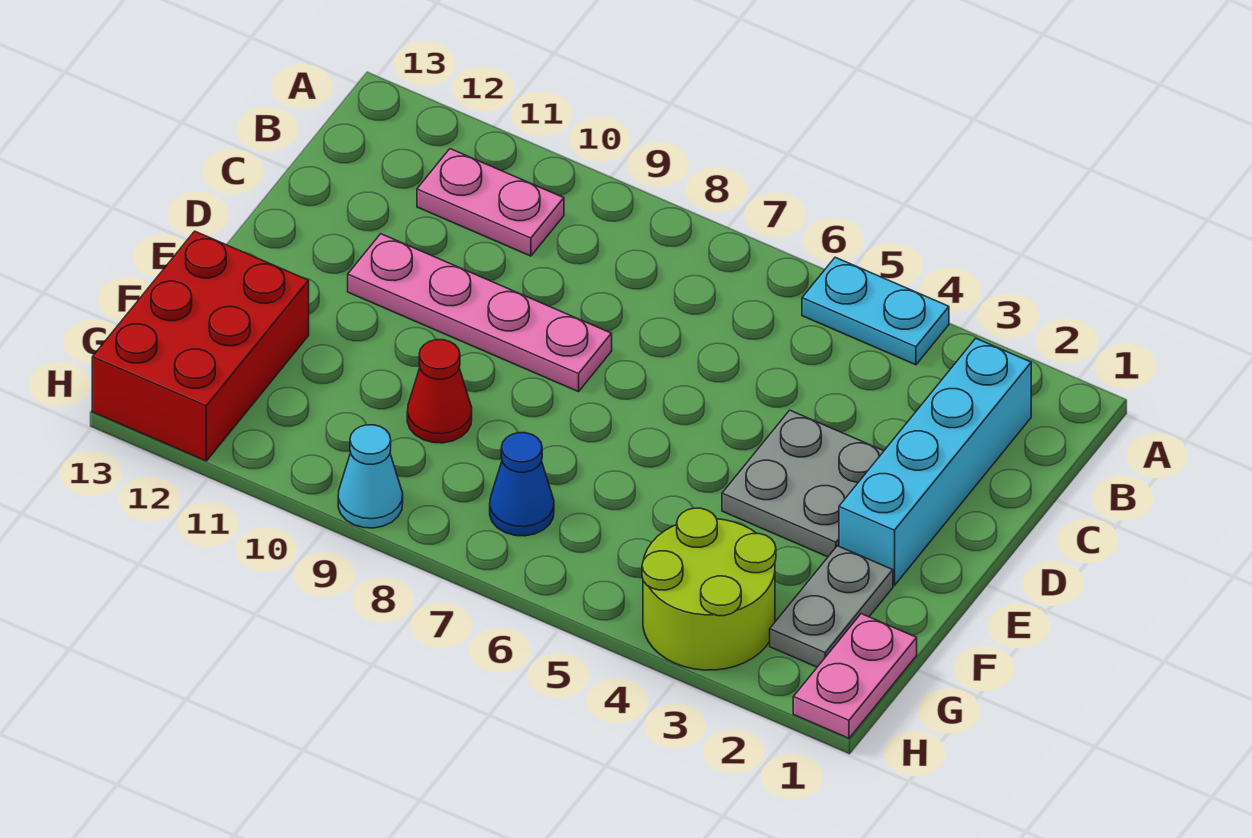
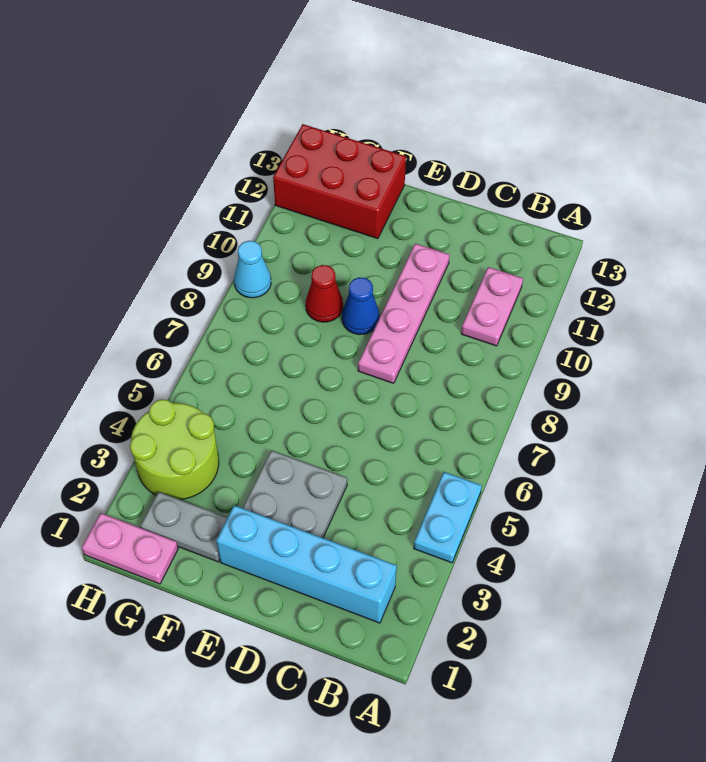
blue 1x1 cone [490,433,554,536] -> blue 1x1 cone moved to [342,277,379,335]

